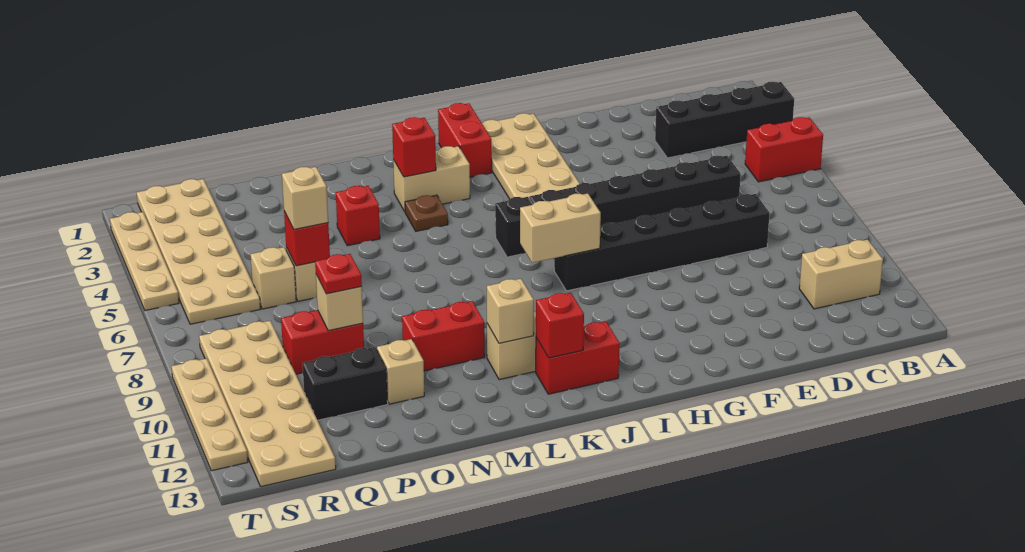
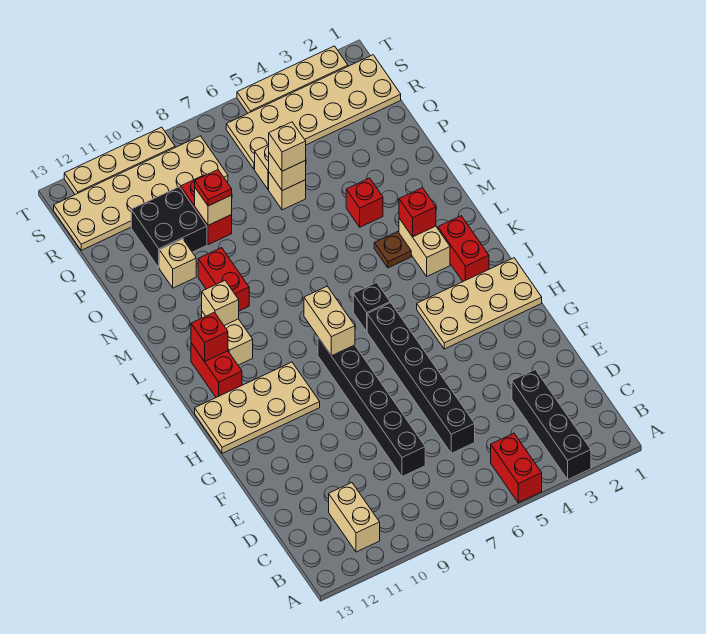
none -> tan 2x4 plate [195,362,320,453]
red 1x2 brick [438,103,492,177] -> red 1x2 brick turned to [438,216,489,281]
red 1x1 brick [284,211,330,266] -> tan 1x1 brick [269,153,306,191]
black 1x2 brick [302,347,388,420] -> black 2x2 brick [131,187,207,268]

